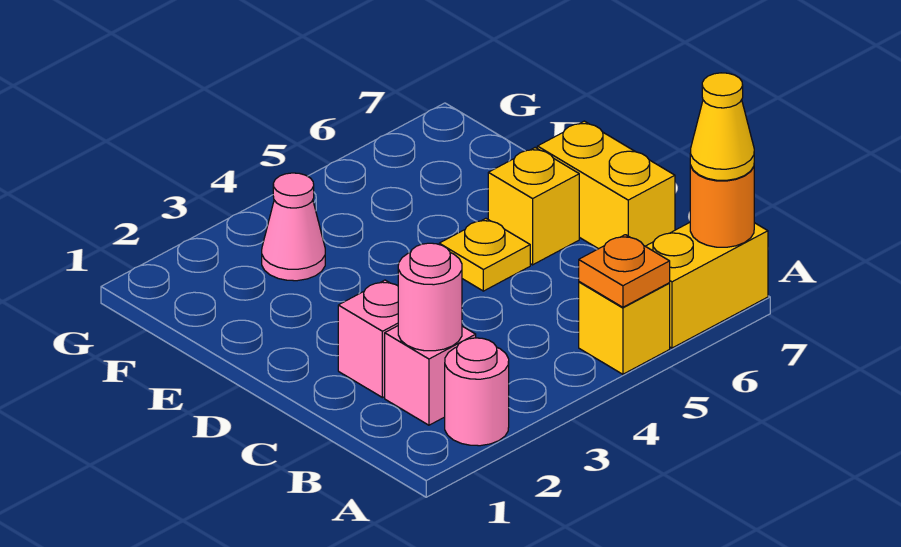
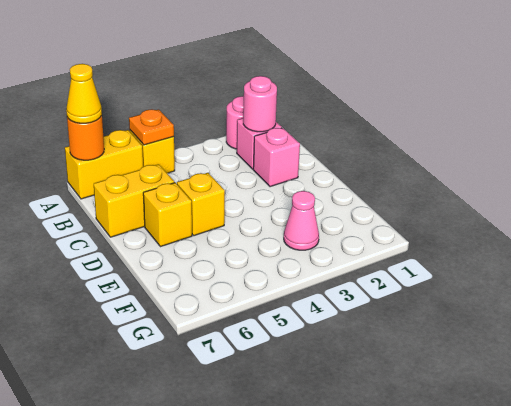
yellow 1x2 brick [537,121,675,249] -> yellow 1x2 brick turned to [94,164,175,237]
yellow 1x1 plate [439,218,530,291] -> yellow 1x1 brick [177,173,225,236]

